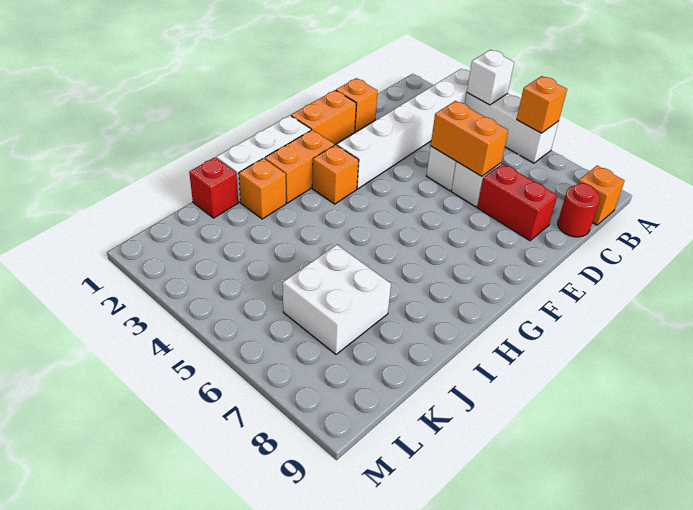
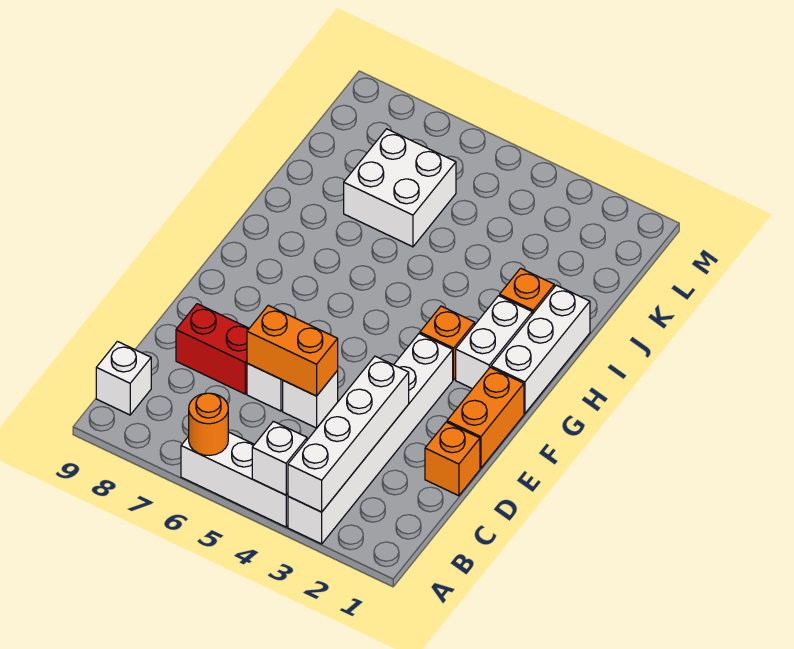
none -> white 1x4 brick [288,356,409,512]
orange 1x1 brick [517,76,567,133] -> orange 1x1 round brick [189,393,228,455]
orange 1x1 brick [578,166,624,225] -> white 1x1 brick [96,341,151,415]
red 1x1 round brick [558,183,600,237] -> none
orange 1x2 brick [265,130,334,203] -> white 1x2 brick [456,296,532,389]
red 1x1 brick [189,157,238,218] -> none

